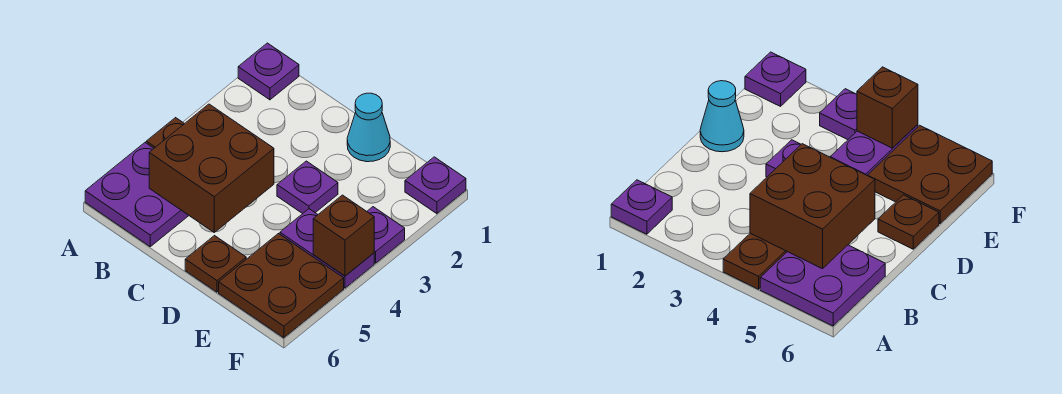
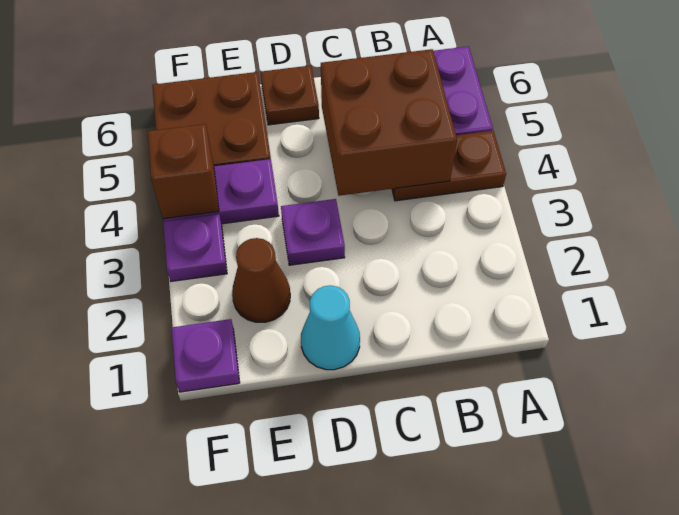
purple 1x1 plate [238,43,299,100] -> none
none -> brown 1x1 cone [232,238,290,322]

